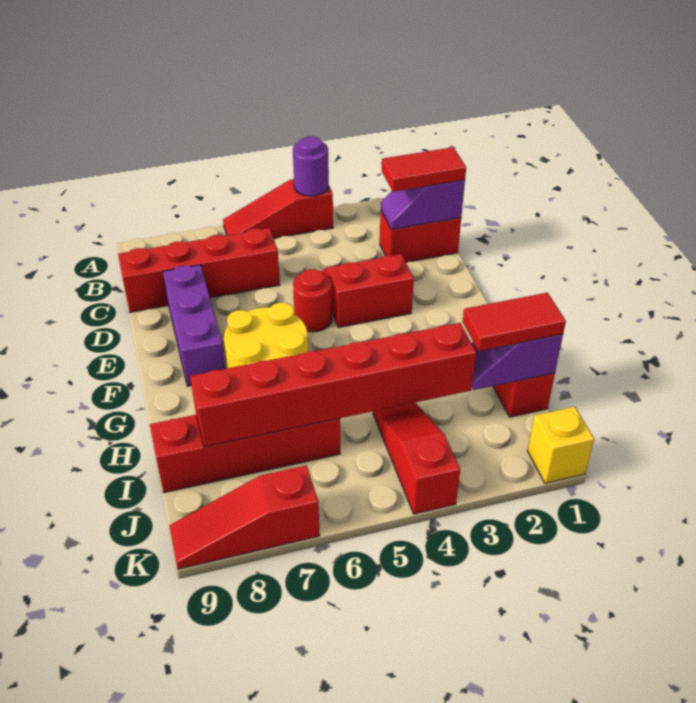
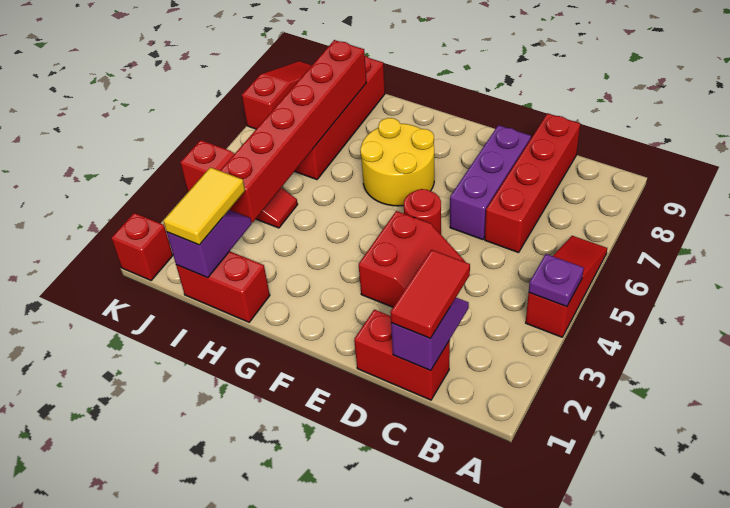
purple 1x1 round brick [293,136,329,196] -> purple 1x1 plate [529,254,584,307]
red 1x2 brick [380,211,461,262] -> red 1x2 brick turned to [354,310,450,400]
purple 1x3 brick [163,265,225,386] -> purple 1x3 brick turned to [450,125,531,240]
red 1x2 tile [463,293,566,351] -> yellow 1x2 tile [163,167,245,245]
yellow 1x1 brick [528,407,594,483] -> red 1x1 brick [111,213,173,280]

